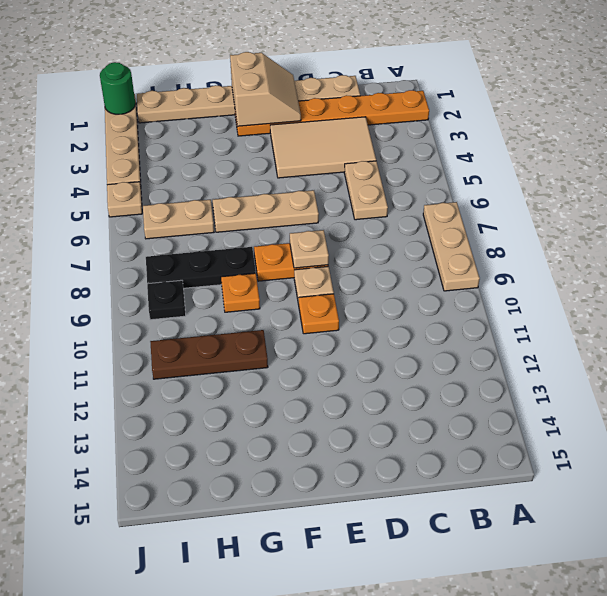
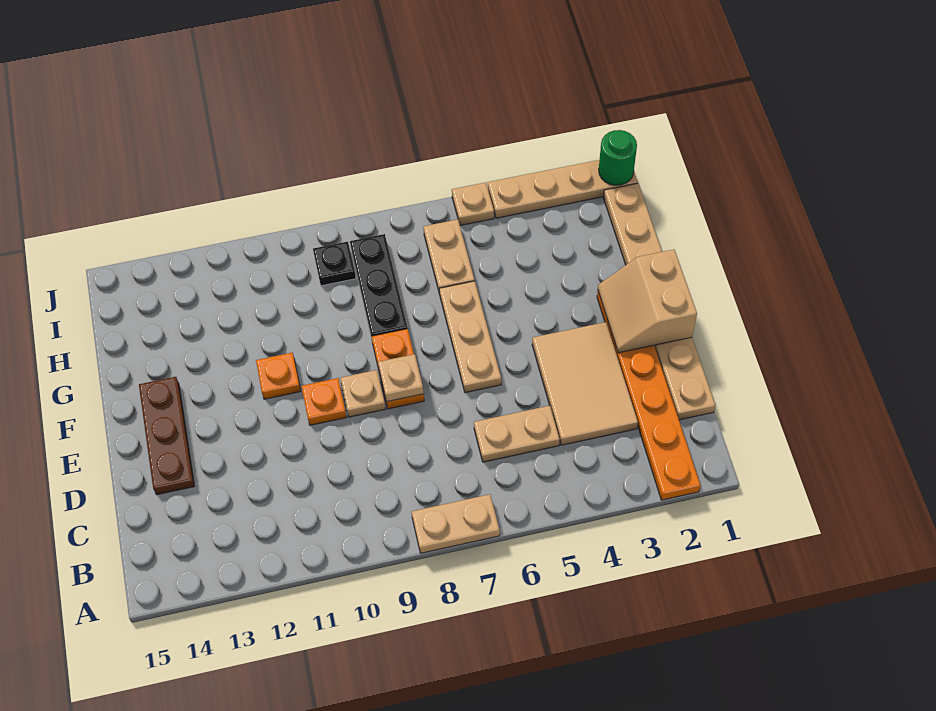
tan 1x3 plate [423,202,480,291] -> tan 1x2 plate [412,494,500,553]
tan 2x2 slope [230,52,301,126] -> tan 2x2 slope turned to [598,250,697,353]
orange 1x1 plate [221,273,260,312] -> orange 1x1 plate moved to [256,353,301,399]
brown 1x3 plate [150,330,268,379] -> brown 1x3 plate moved to [139,377,194,495]

